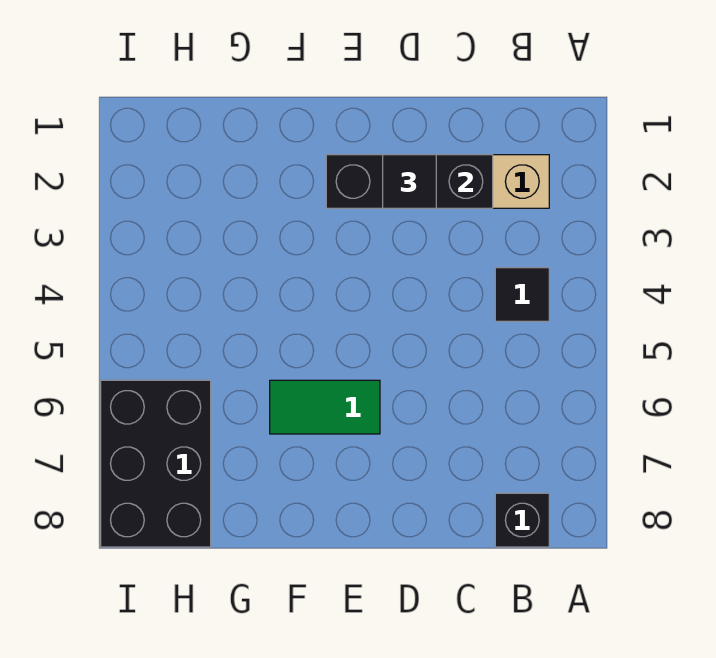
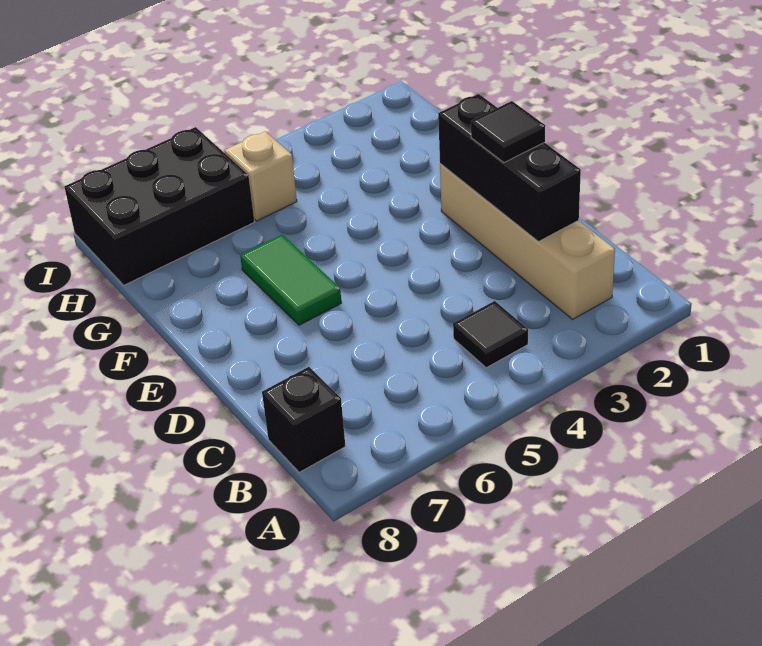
none -> tan 1x1 brick [224,131,297,221]

